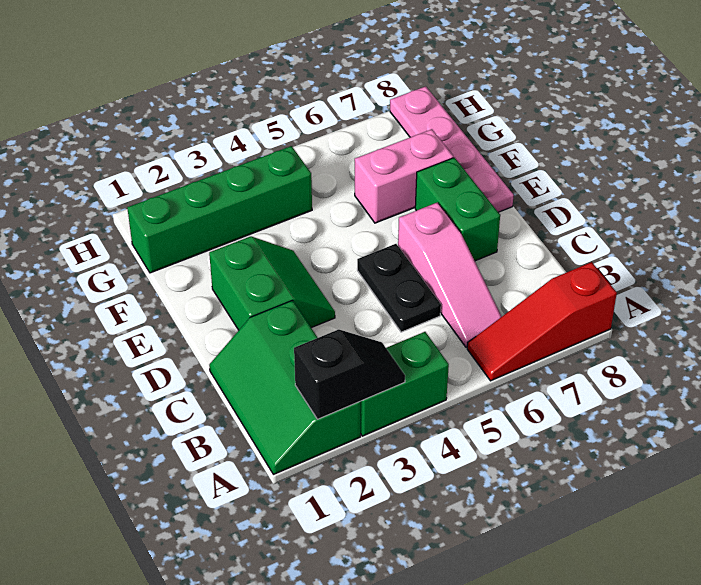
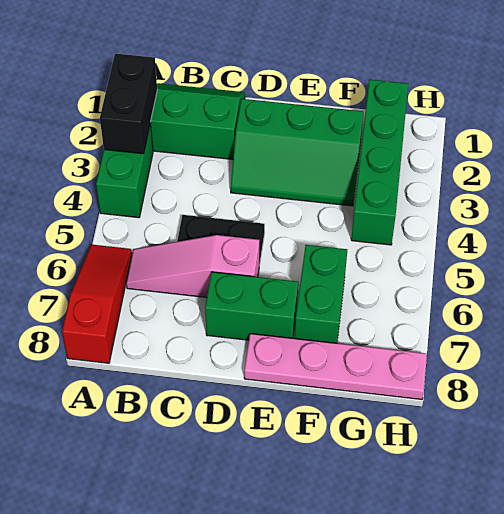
black 1x2 slope [294,329,405,419] -> black 1x2 brick [100,54,157,154]
green 2x2 slope [209,236,335,330] -> green 2x3 slope [231,99,363,206]
pink 1x2 brick [355,129,453,223] -> green 1x2 brick [295,245,347,343]

